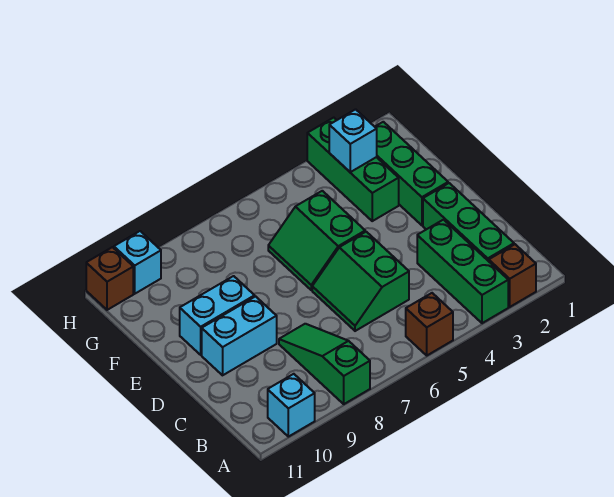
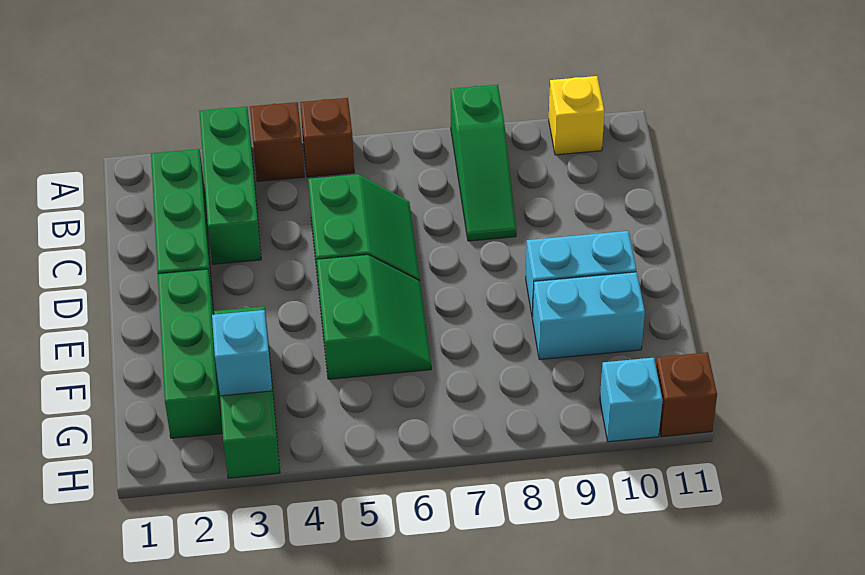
brown 1x1 brick [489,244,536,307] -> brown 1x1 brick moved to [250,102,304,182]
cyan 1x1 brick [268,374,315,437] -> yellow 1x1 brick [549,76,605,155]
cyan 1x2 brick [202,296,277,375] -> cyan 1x2 brick moved to [532,272,645,360]

